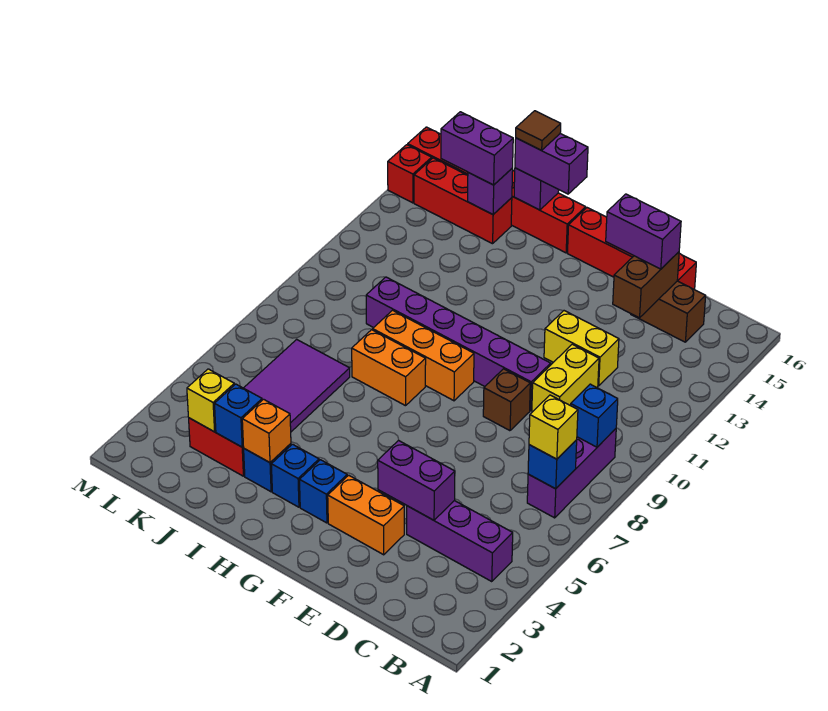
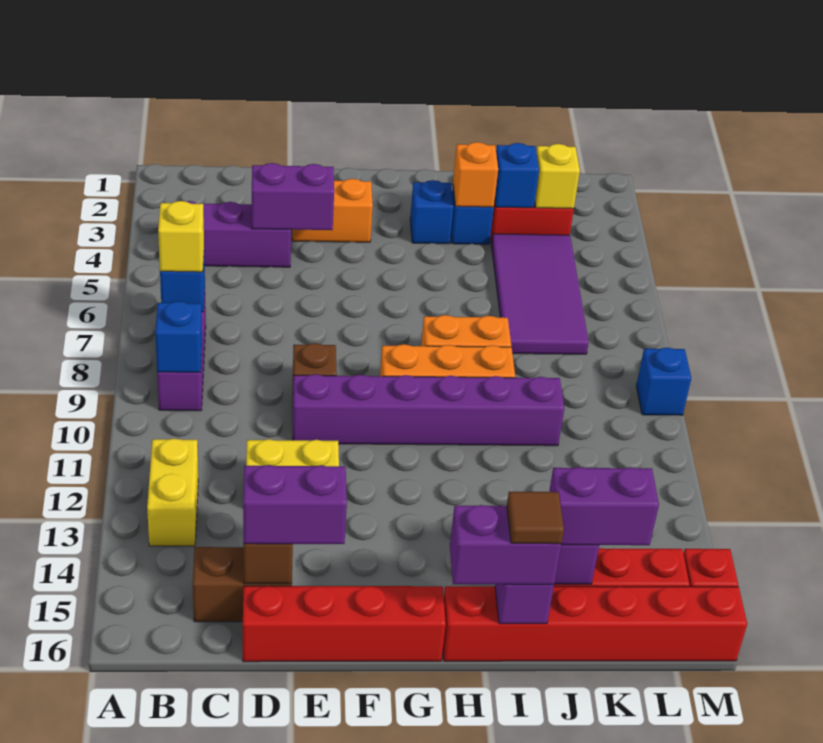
yellow 1x2 brick [532,344,599,412] -> yellow 1x2 brick moved to [147,439,198,546]
blue 1x1 brick [300,460,347,523] -> blue 1x1 brick moved to [636,348,691,415]

